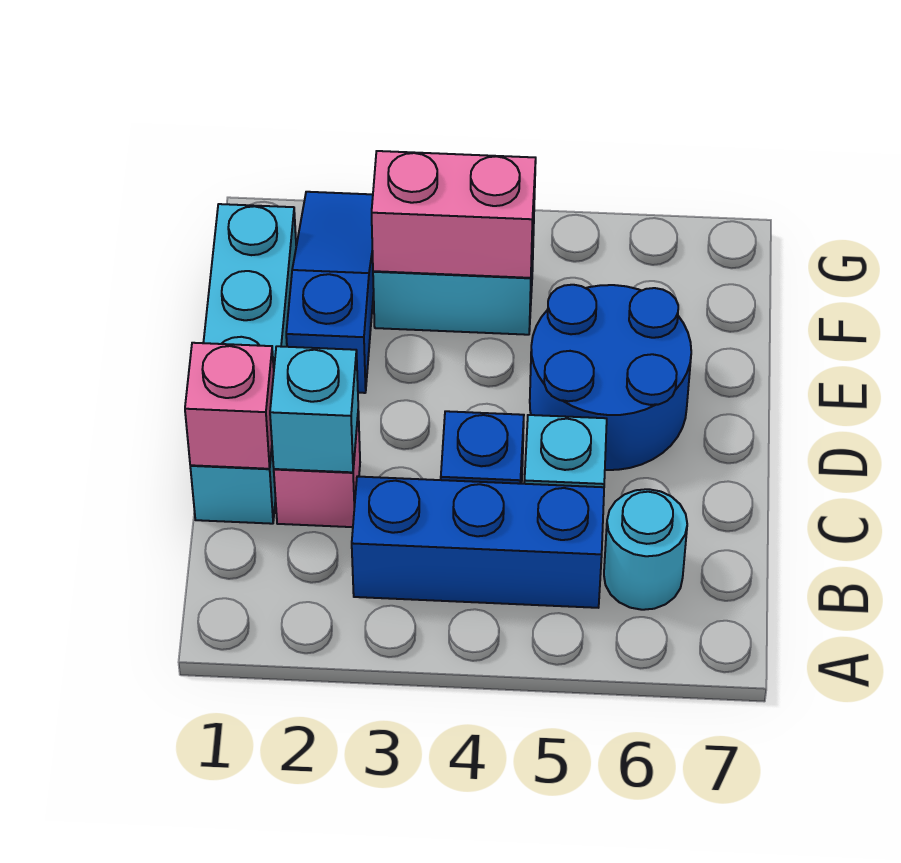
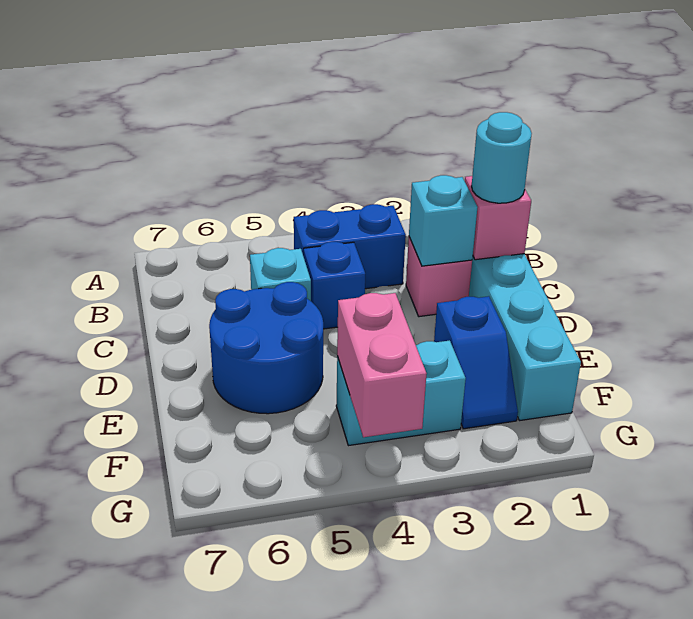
blue 1x3 brick [352,477,604,608] -> blue 1x2 brick [294,204,406,289]
cyan 1x1 round brick [604,489,687,610] -> cyan 1x1 round brick moved to [472,112,532,203]
blue 1x3 slope [286,192,374,393] -> blue 1x2 slope [434,296,518,429]
pink 1x2 brick [372,151,536,278] -> pink 1x2 brick turned to [337,293,427,437]

